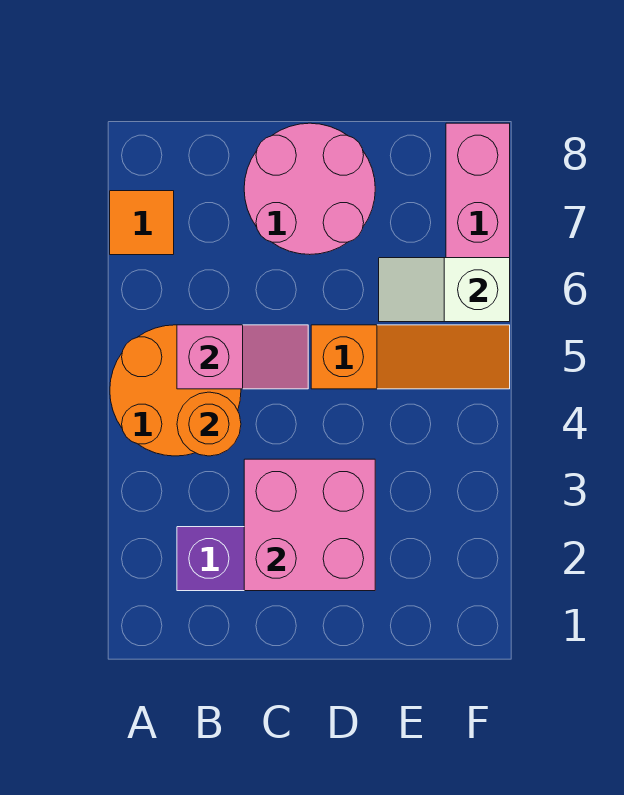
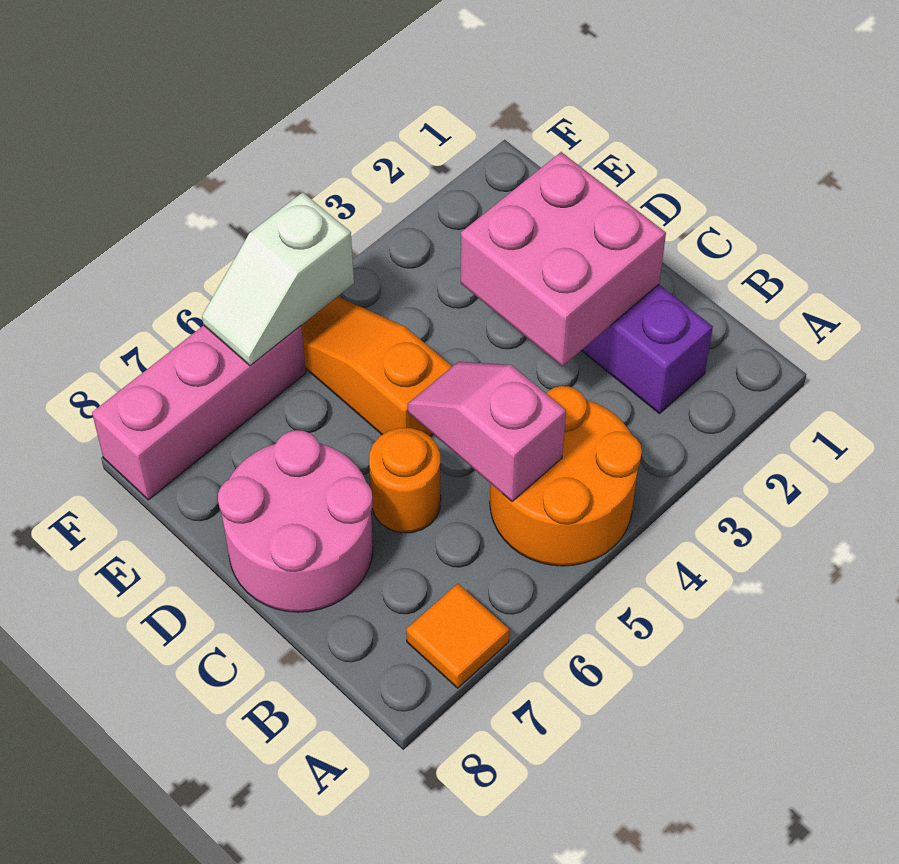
orange 1x1 round brick [177,392,241,456] -> orange 1x1 round brick moved to [369,428,441,533]
white 1x2 slope [379,258,510,322] -> white 1x2 slope turned to [202,192,354,366]

